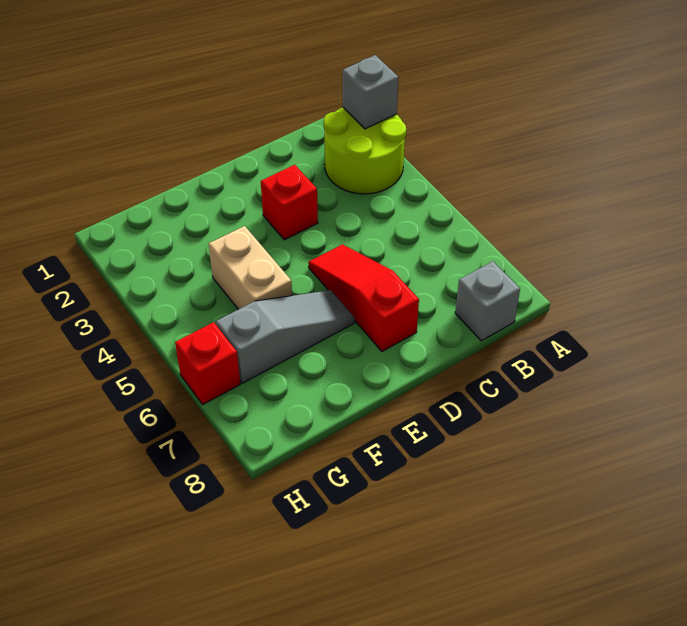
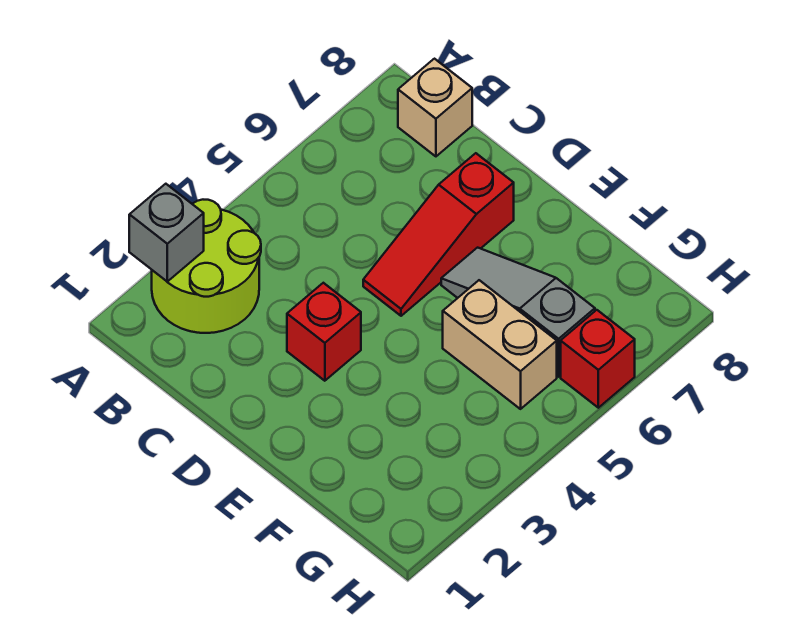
grey 1x1 brick [455,261,520,341] -> tan 1x1 brick [398,59,472,156]
tan 1x2 brick [209,226,292,309] -> tan 1x2 brick turned to [443,280,557,409]

